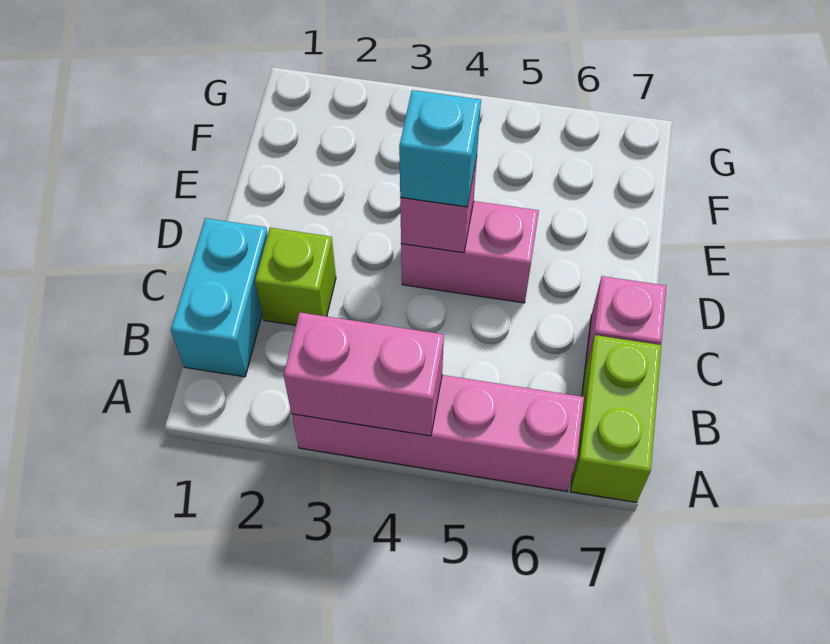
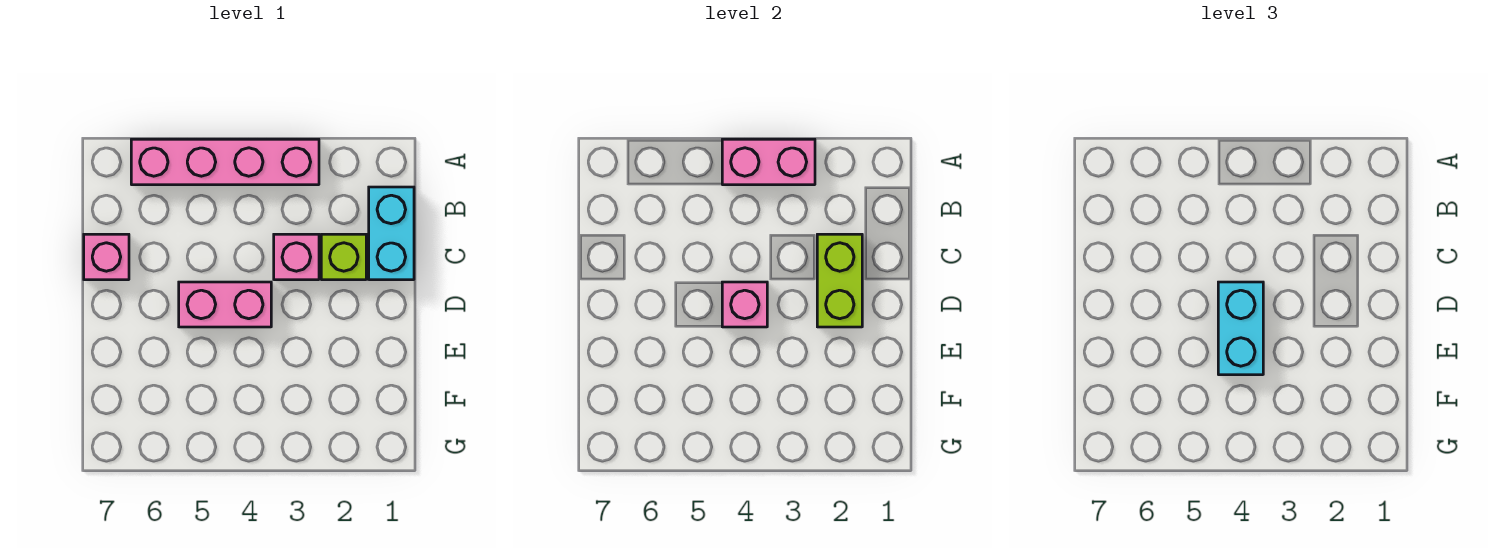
lime 1x2 brick [571,335,661,502] -> lime 1x2 brick moved to [817,234,862,327]
none -> pink 1x1 brick [274,234,319,280]
cyan 1x1 brick [399,90,481,207] -> cyan 1x2 brick [1218,282,1263,375]

